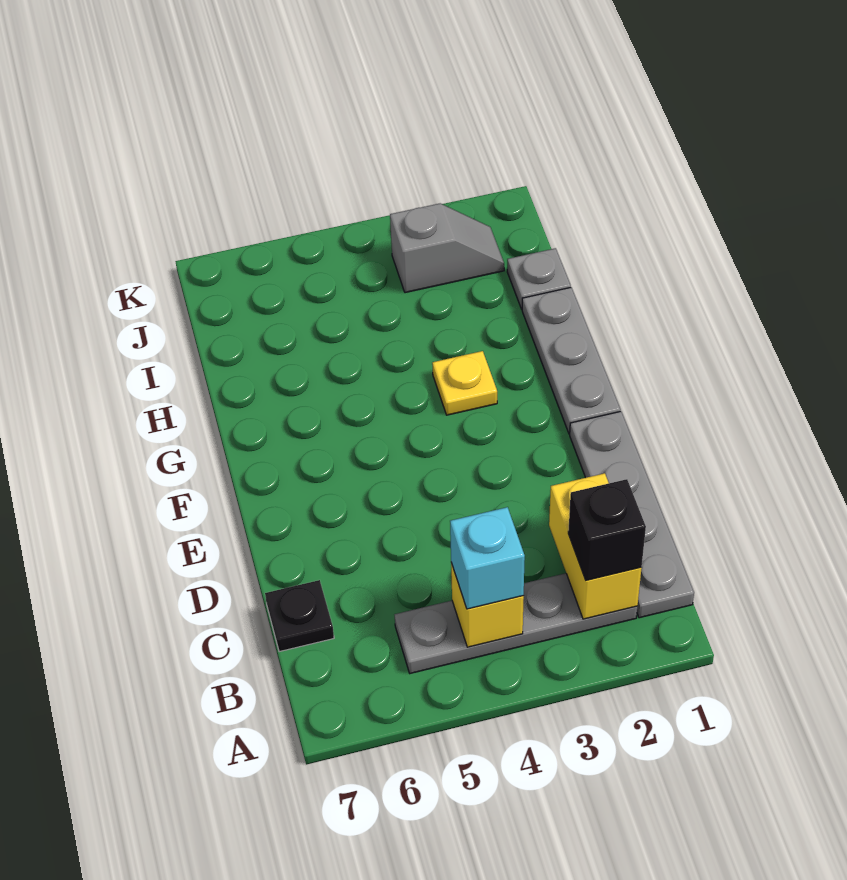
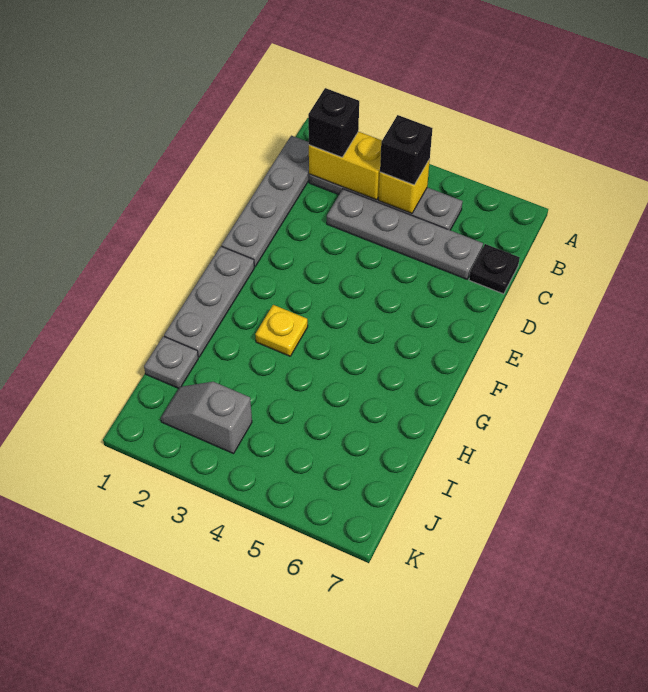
yellow 1x2 brick [549,473,642,619] -> yellow 1x2 brick turned to [309,132,382,200]
cyan 1x1 brick [450,507,525,609] -> black 1x1 brick [380,115,432,185]
none -> grey 1x4 plate [327,189,483,279]

